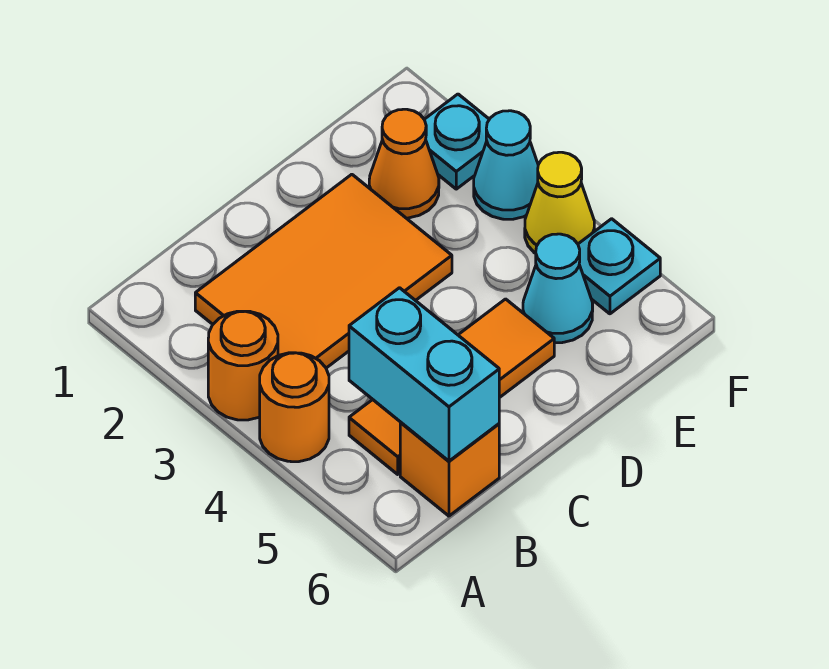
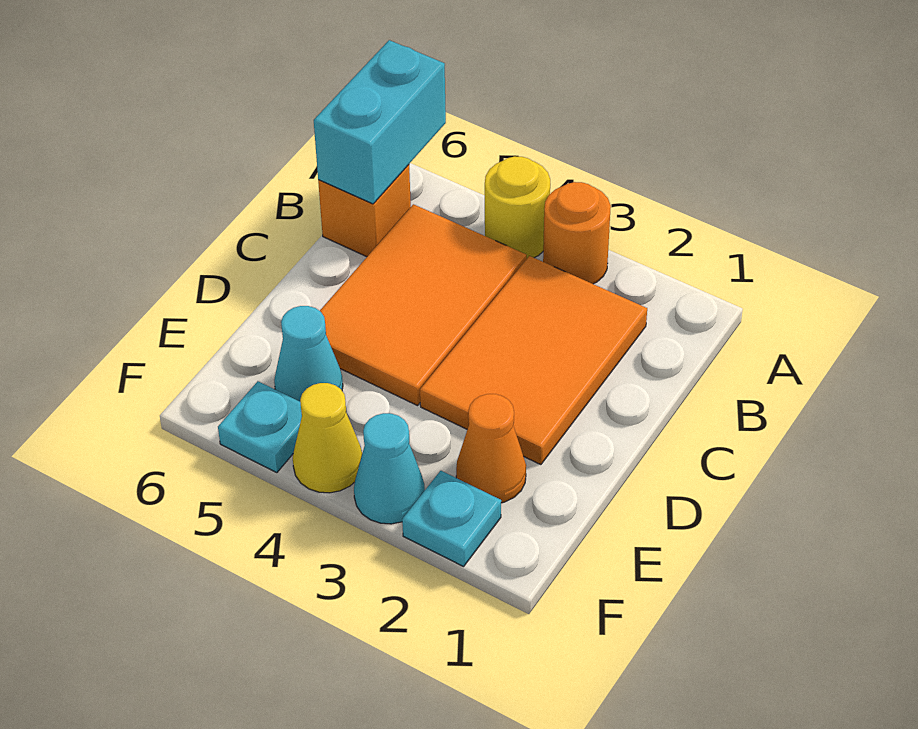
orange 1x1 round brick [260,353,329,462] -> yellow 1x1 round brick [485,156,550,258]
orange 1x3 tile [349,299,554,474] -> orange 2x3 tile [320,204,527,406]
cyan 1x2 brick [349,288,499,461] -> cyan 1x2 brick turned to [314,40,446,204]

